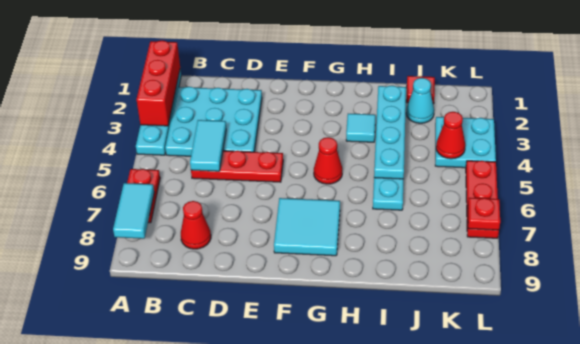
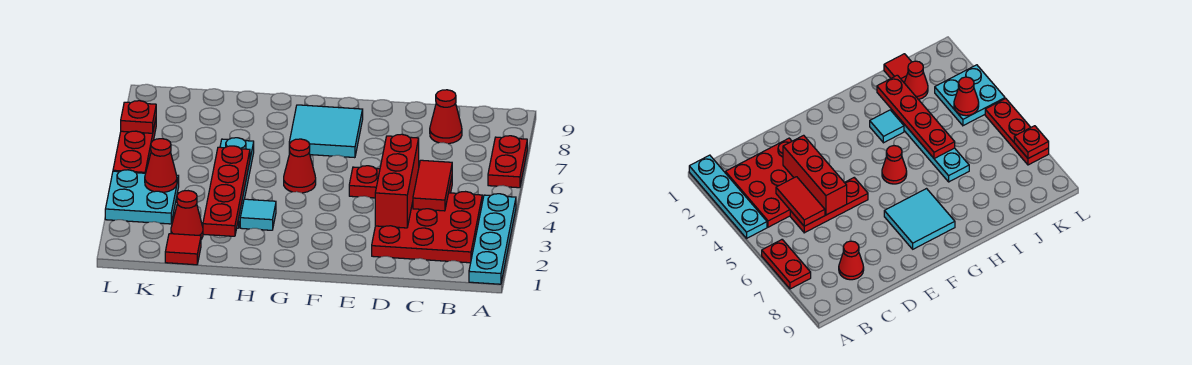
red 1x3 brick [137,40,180,126] -> red 1x3 brick moved to [375,134,419,228]
cyan 1x2 tile [113,183,154,239] -> none
cyan 3x3 plate [165,87,262,156] -> red 3x3 plate [372,192,482,263]
cyan 1x2 tile [190,120,226,171] -> red 1x2 tile [413,160,452,211]
cyan 1x4 plate [374,85,406,179] -> red 1x4 plate [203,146,250,236]
cyan 1x1 cone [406,78,434,123] -> red 1x1 cone [171,191,203,239]

